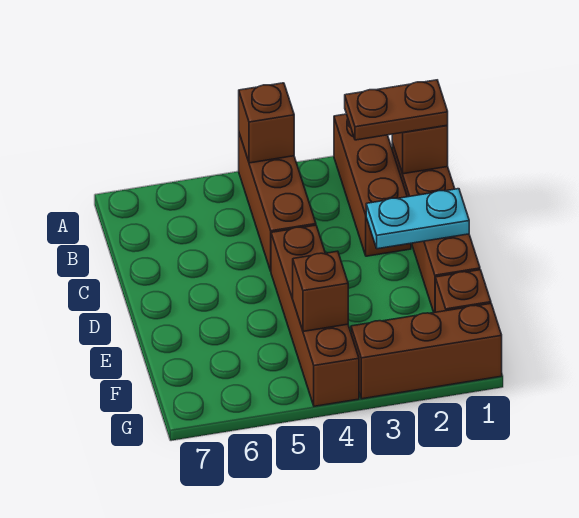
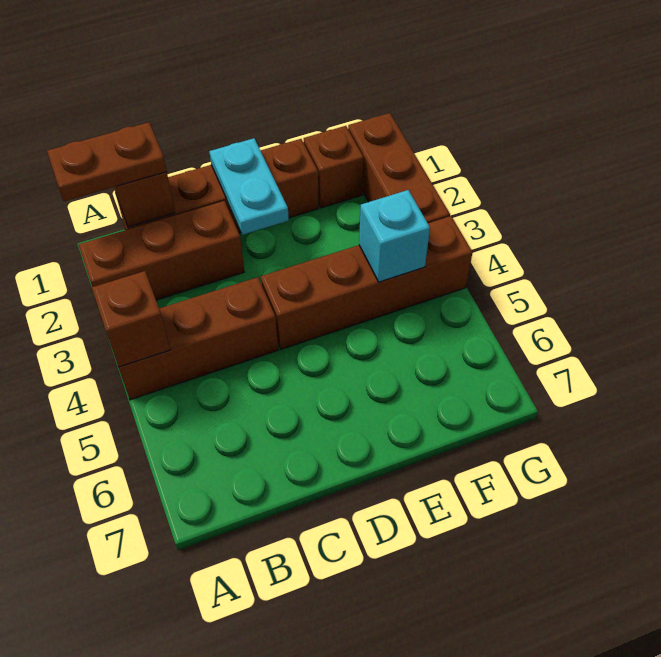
brown 1x2 plate [345,80,448,140] -> brown 1x2 plate turned to [47,122,167,201]
brown 1x1 brick [293,251,348,331] -> cyan 1x1 brick [359,190,430,282]

